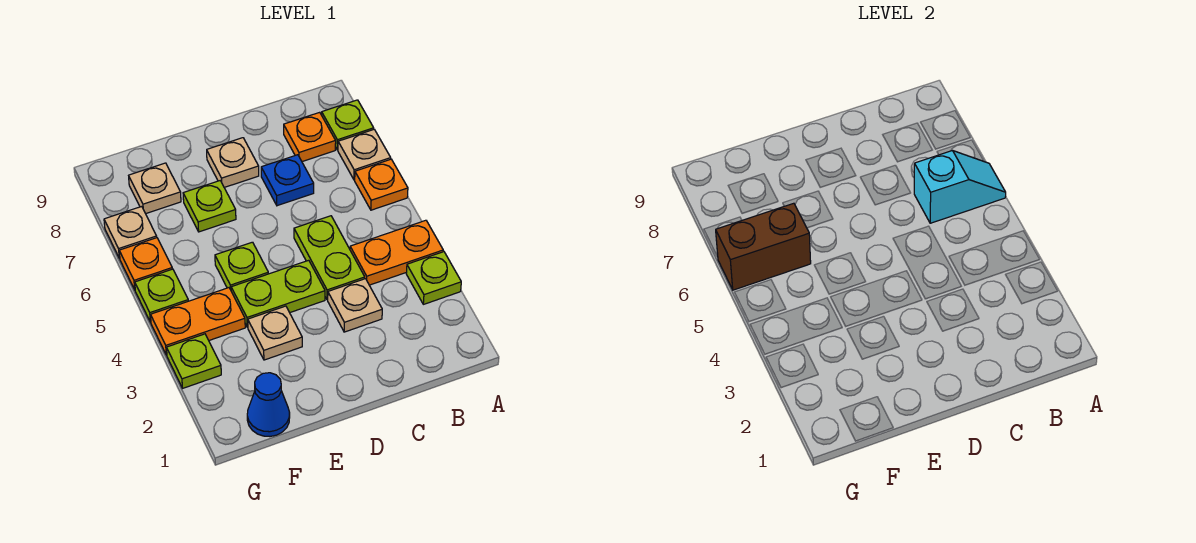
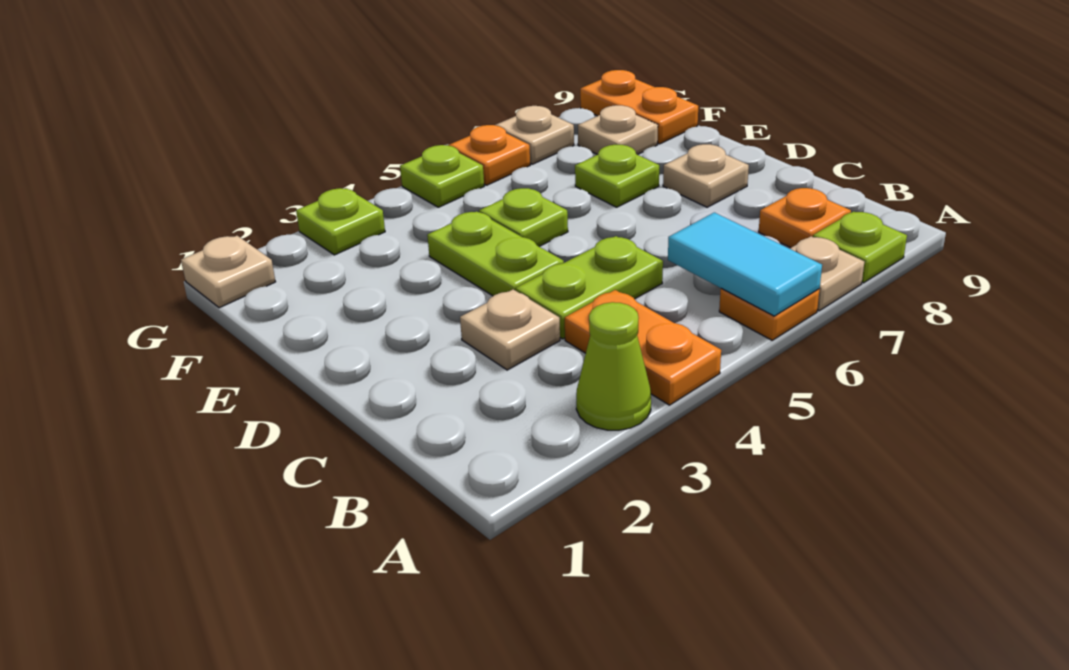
lime 1x1 plate [406,252,461,304] -> lime 1x1 cone [576,302,651,430]
cyan 1x2 slope [914,151,1006,223] -> cyan 1x2 tile [668,212,822,316]
blue 1x1 plate [261,155,314,206] -> none
tan 1x1 plate [248,306,302,360] -> tan 1x1 plate moved to [181,236,275,308]
blue 1x1 cone [247,373,290,436] -> none
orange 1x2 plate [151,288,245,355] -> orange 1x2 plate moved to [580,70,698,144]
brown 1x2 brick [716,203,811,290] -> none

